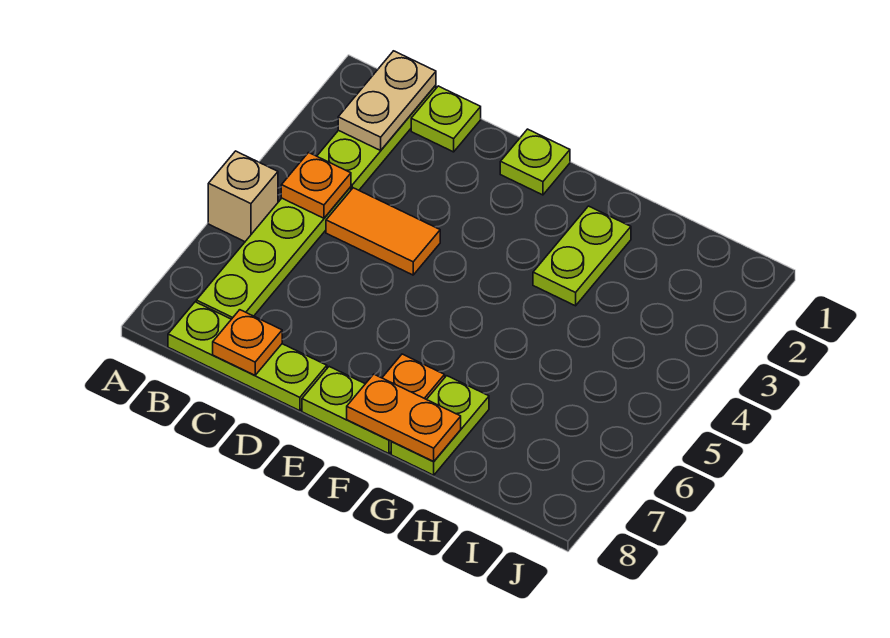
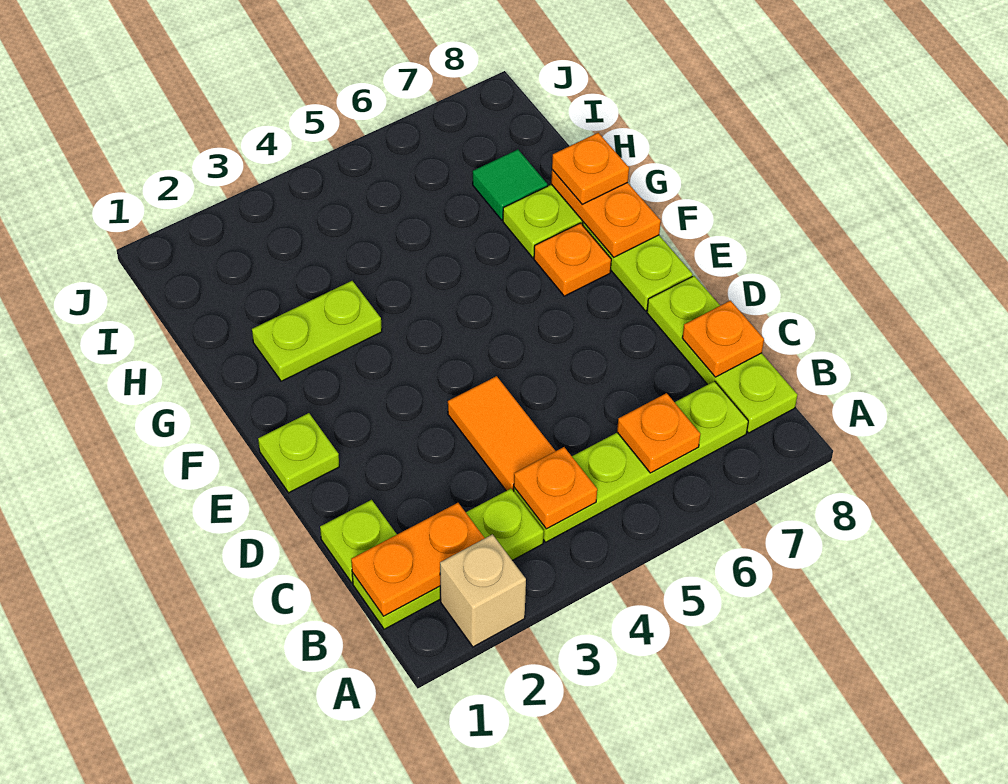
tan 1x1 brick [208,151,278,242] -> tan 1x1 brick moved to [440,534,526,647]
tan 1x2 plate [338,51,436,150] -> orange 1x2 plate [351,503,485,616]
none -> orange 1x1 plate [617,393,700,473]
none -> orange 1x1 plate [552,133,629,204]
none -> green 1x1 tile [473,149,547,220]

